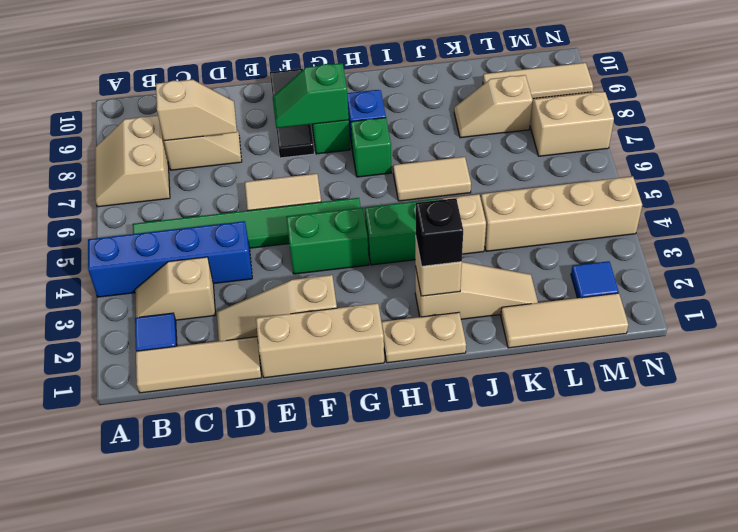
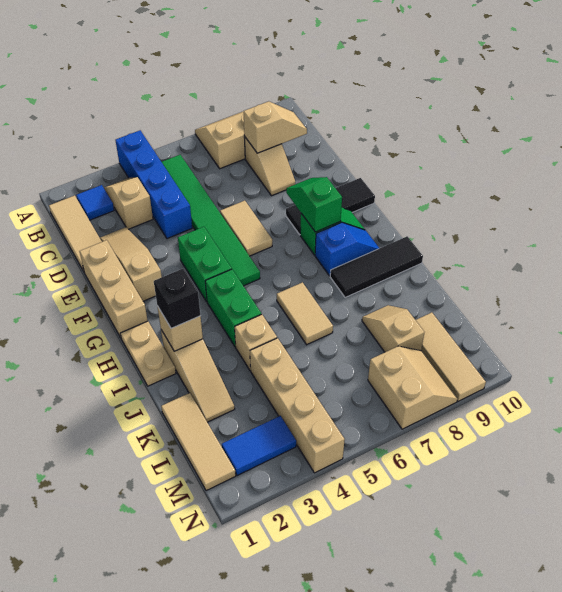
tan 1x2 slope [156,80,237,141] -> tan 1x2 slope turned to [244,101,307,153]
green 1x1 brick [351,118,391,177] -> none
none -> black 1x3 tile [330,236,423,298]
blue 1x1 tile [571,261,619,298] -> blue 1x2 tile [222,416,296,476]

